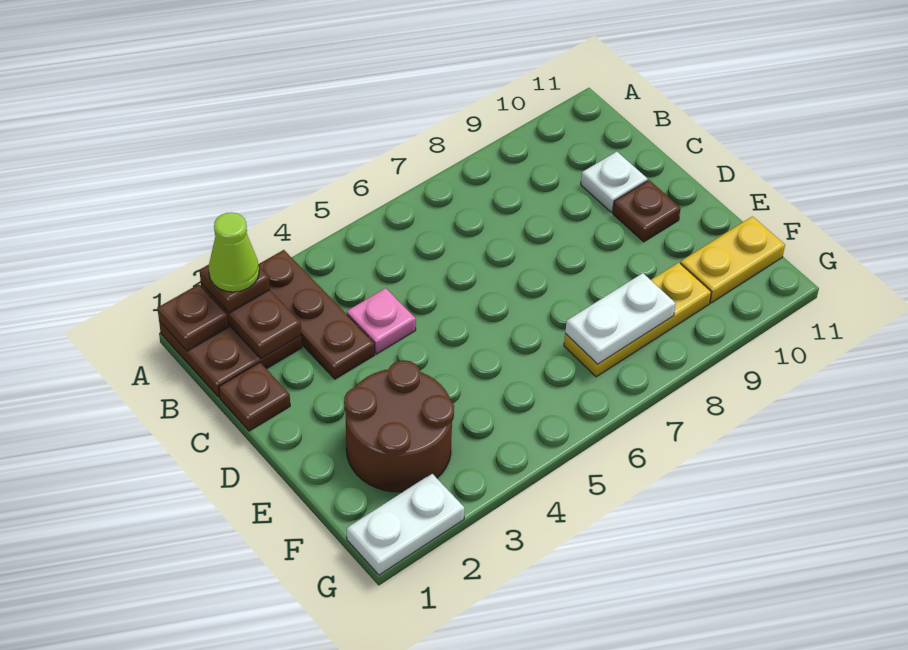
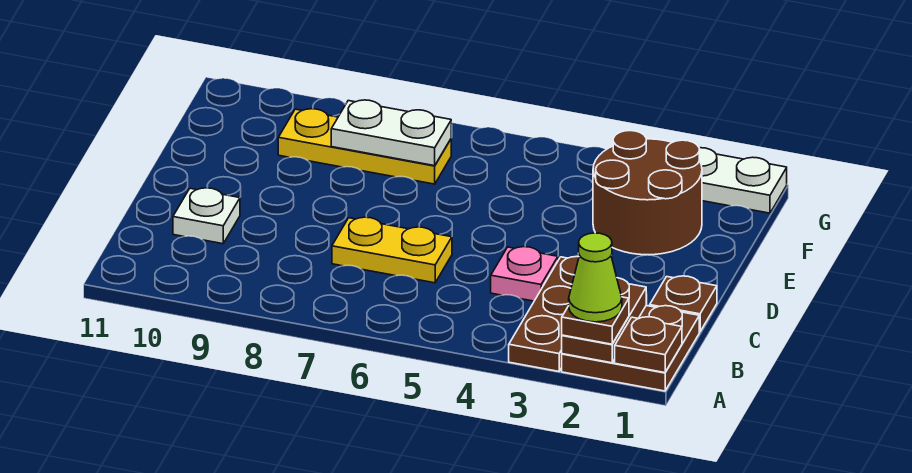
brown 1x1 plate [613,180,681,242] -> none
yellow 1x2 plate [680,216,785,303] -> yellow 1x2 plate moved to [332,217,452,283]

